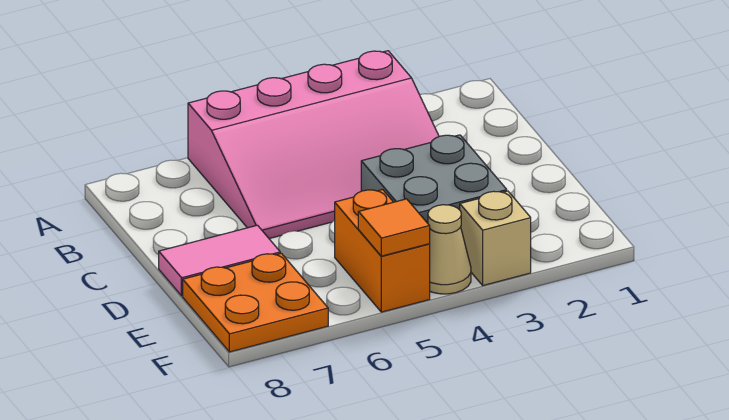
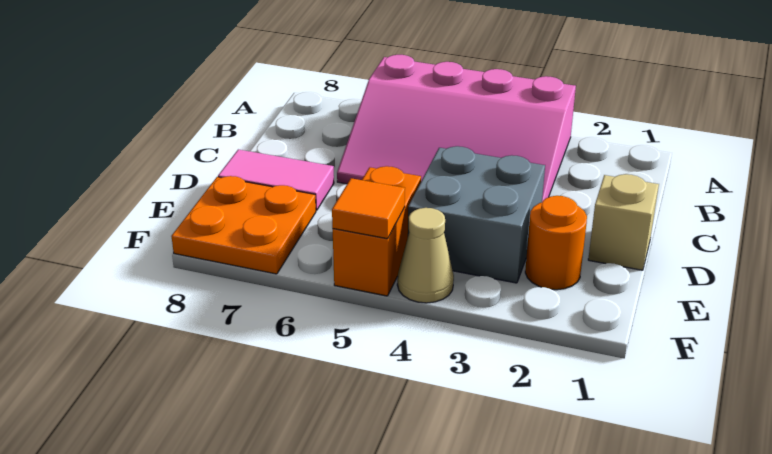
none -> orange 1x1 round brick [525,196,587,290]
tan 1x1 brick [460,191,531,285] -> tan 1x1 brick moved to [588,174,659,270]

